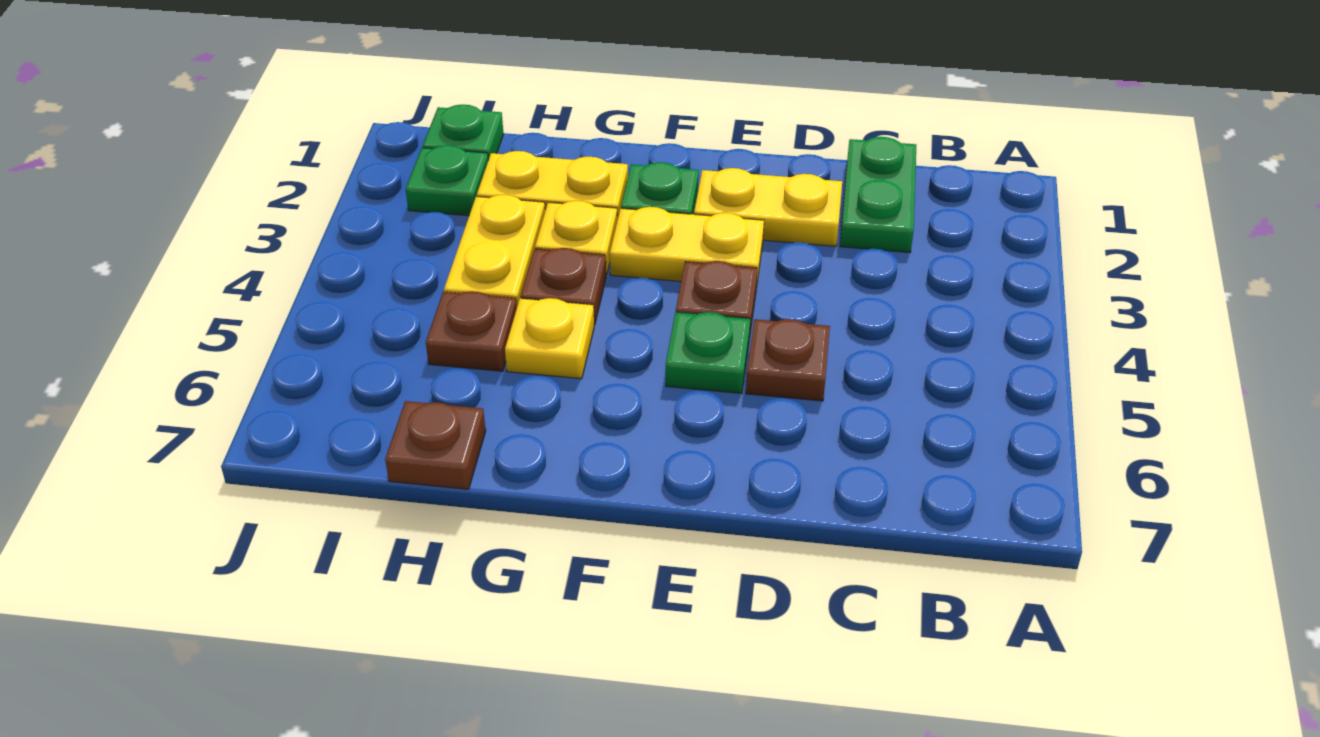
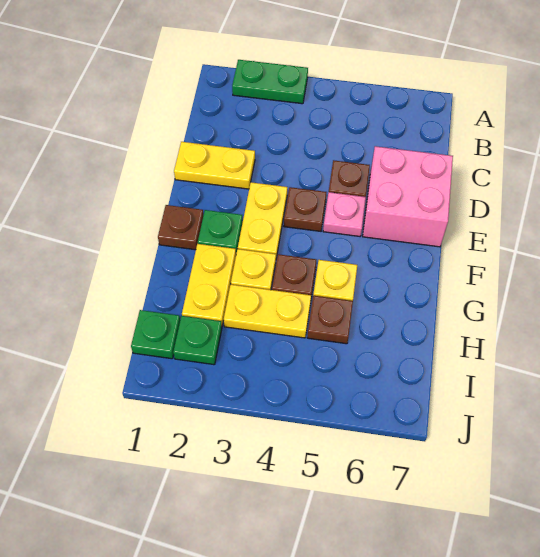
green 1x2 plate [840,137,916,253] -> green 1x2 plate moved to [232,60,308,104]
yellow 1x2 plate [694,168,842,246] -> yellow 1x2 plate turned to [174,142,255,189]
none -> pink 2x2 brick [363,146,453,247]
green 1x1 plate [666,312,750,393] -> pink 1x1 plate [323,192,366,236]
brown 1x1 plate [385,401,486,489] -> brown 1x1 plate moved to [158,205,204,250]

